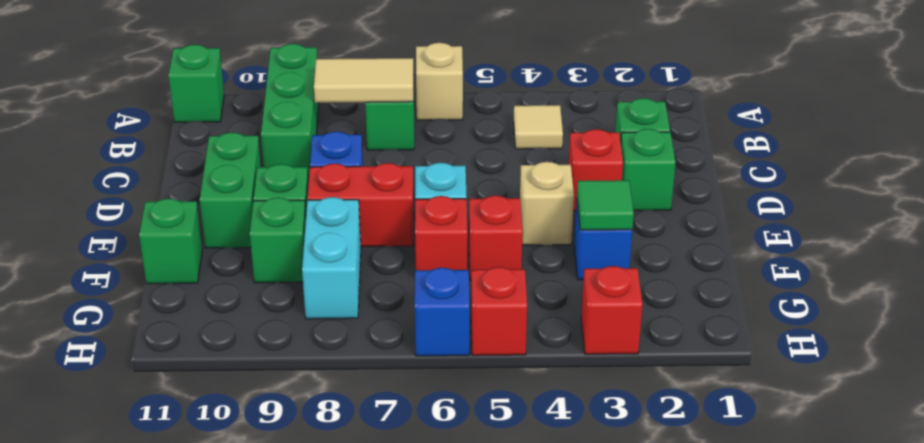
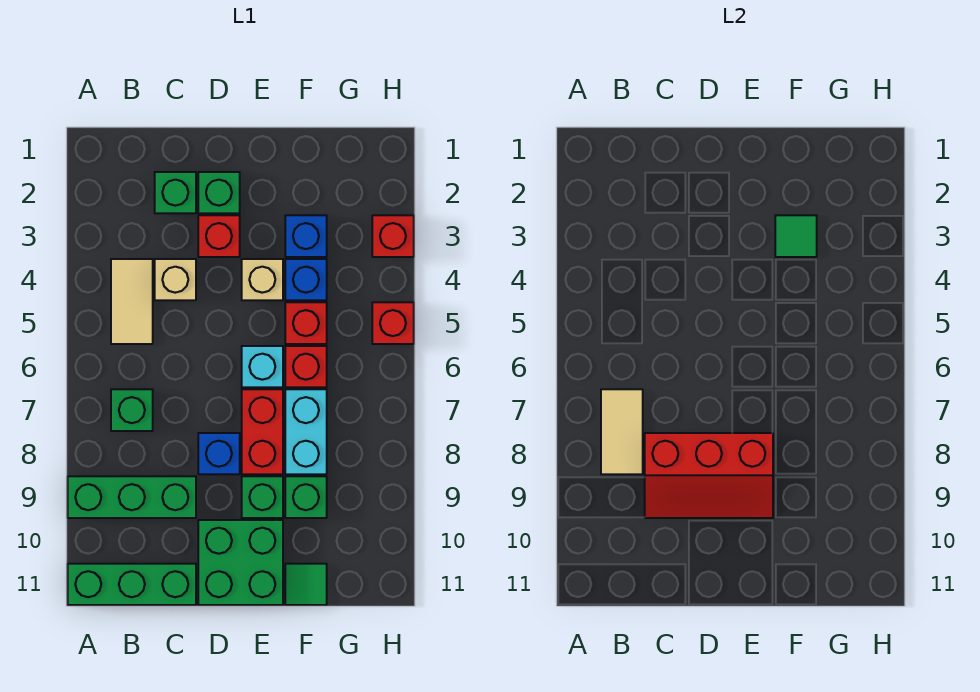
tan 1x1 brick [416,43,463,120] -> tan 1x1 brick moved to [155,259,196,300]
green 1x1 brick [169,45,224,122] -> green 1x3 brick [68,564,196,605]
tan 1x1 tile [514,105,563,149] -> tan 1x2 tile [111,259,153,344]
none -> red 2x3 slope [645,433,773,518]
green 1x2 brick [200,133,261,248] -> green 2x2 brick [198,520,283,605]
cyan 1x2 brick [302,197,361,319] -> cyan 1x2 brick turned to [285,389,327,474]
green 1x1 brick [139,199,202,284] -> green 1x1 tile [285,564,327,605]
blue 1x1 brick [415,268,470,356] -> blue 1x1 brick moved to [285,259,327,300]

